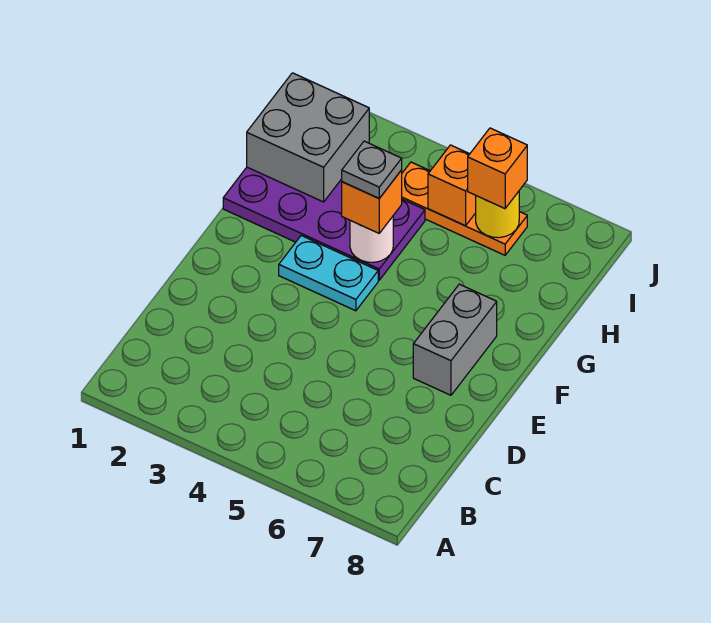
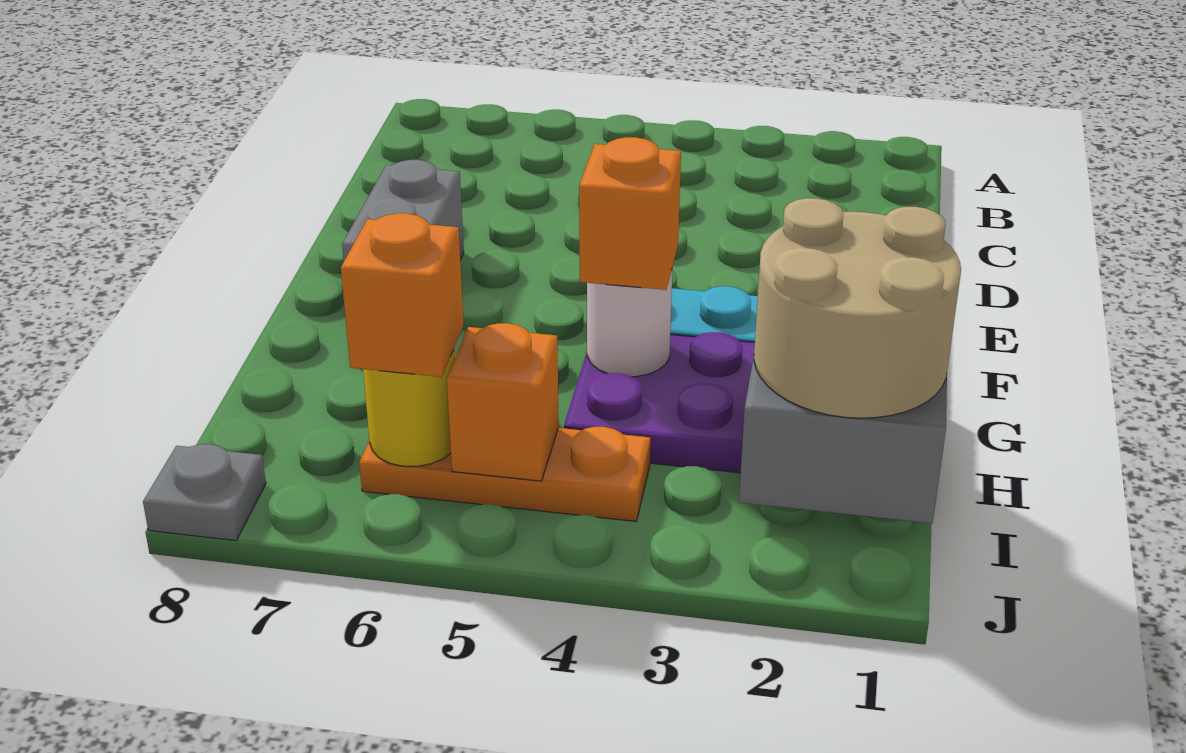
grey 1x1 plate [342,141,402,198] -> grey 1x1 plate moved to [143,444,266,541]
none -> tan 2x2 round brick [754,198,961,418]

